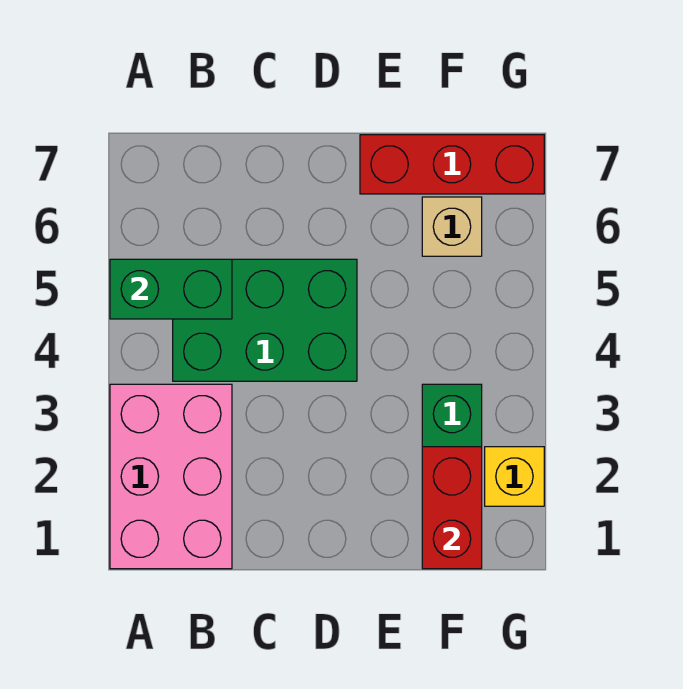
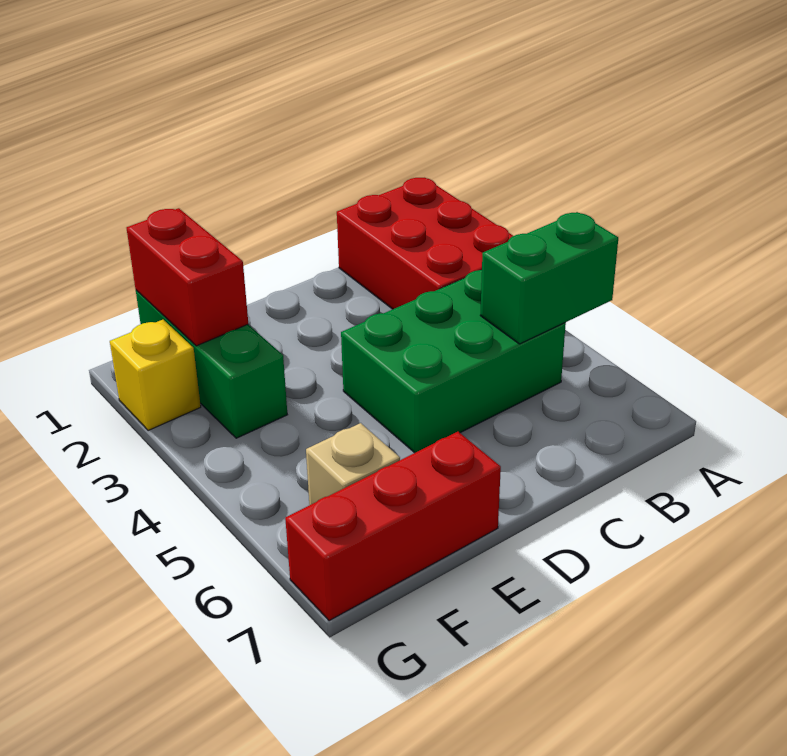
pink 2x3 brick [110,384,232,569] -> red 2x3 brick [337,178,513,309]

